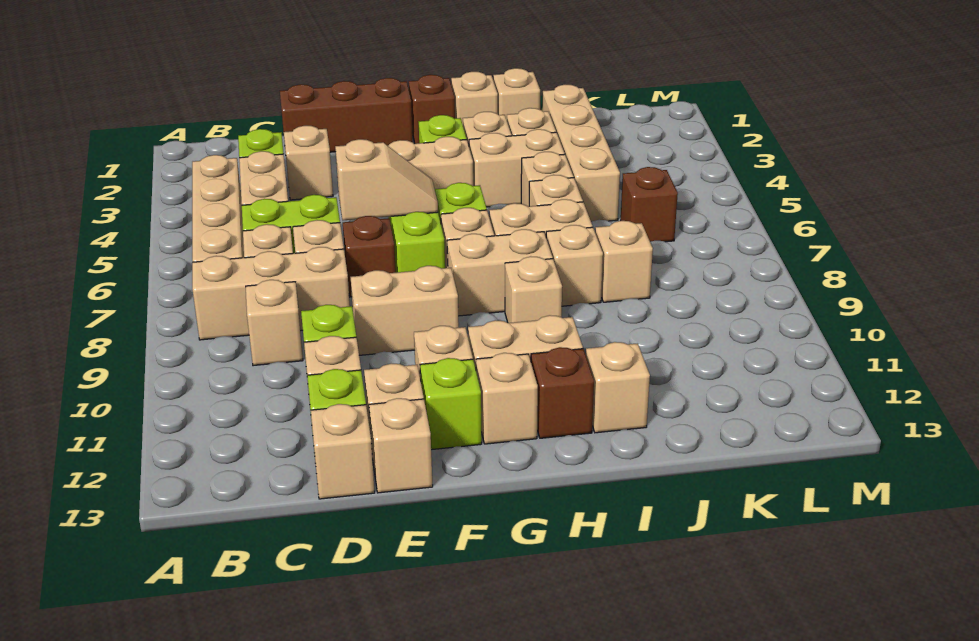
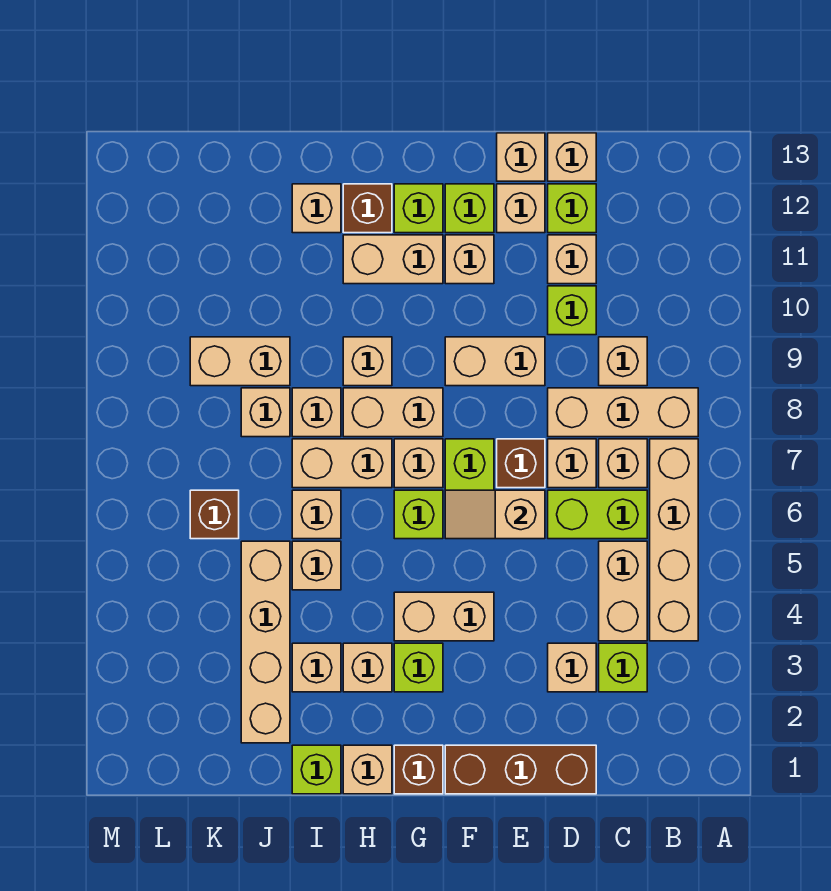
tan 1x1 brick [476,353,538,444] -> lime 1x1 brick [394,184,443,233]
tan 1x2 brick [469,129,565,207] -> tan 1x2 brick moved to [190,337,290,386]
tan 1x1 brick [493,68,540,120] -> lime 1x1 brick [292,745,341,794]

